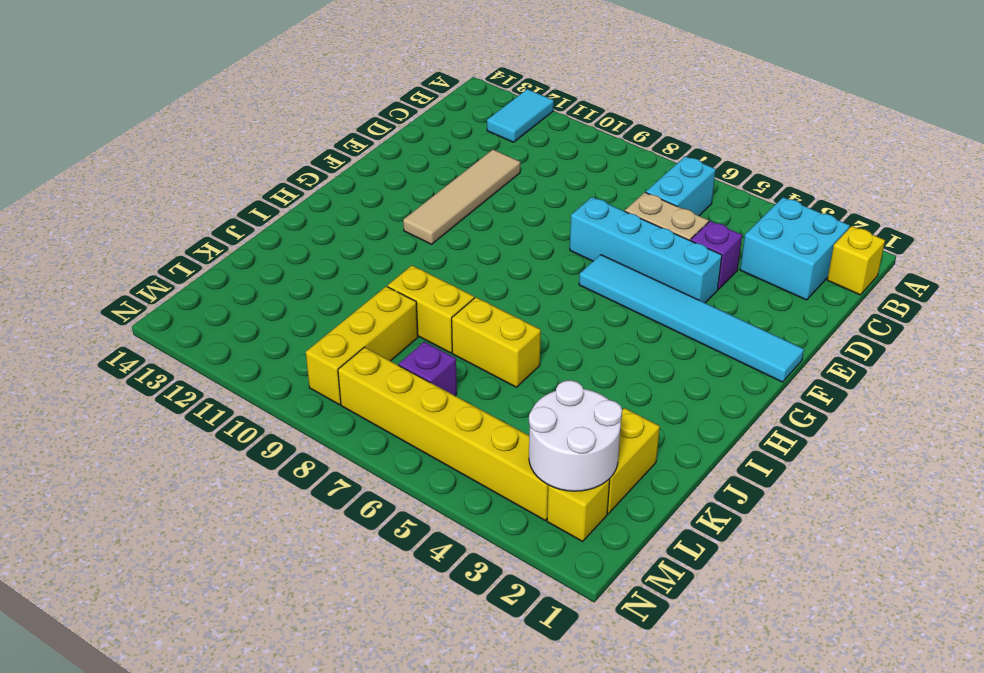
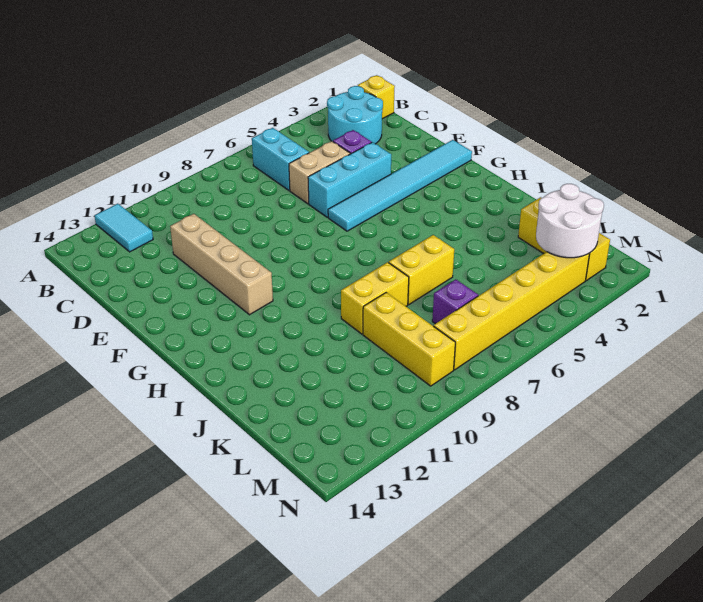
cyan 2x2 brick [740,197,850,300] -> cyan 2x2 round brick [327,86,383,144]
tan 1x4 tile [403,150,520,244] -> tan 1x4 brick [170,214,273,315]
cyan 1x4 brick [570,197,722,303] -> cyan 1x3 brick [308,142,391,217]

